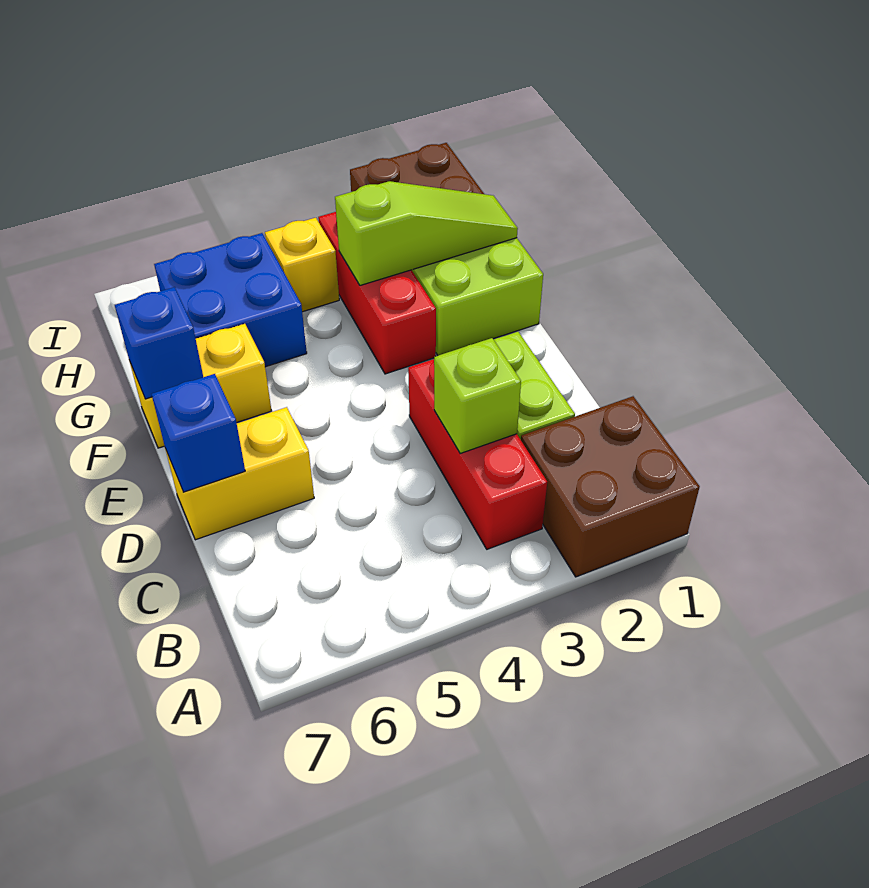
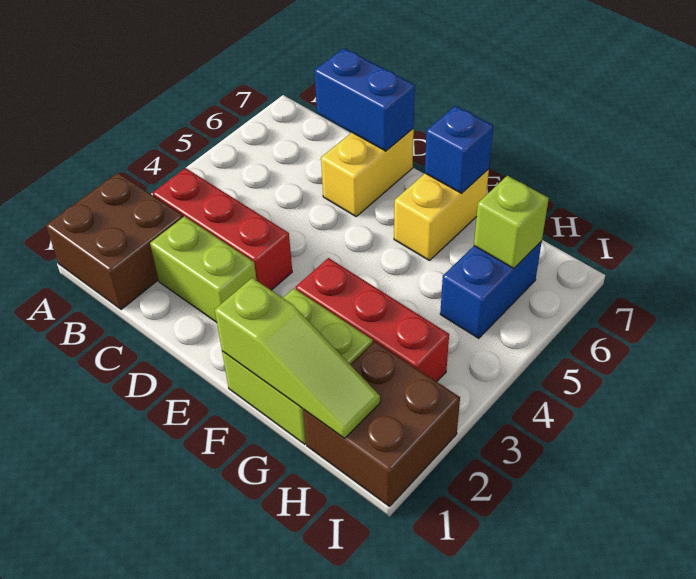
lime 1x1 brick [434,338,521,453] -> lime 1x1 brick moved to [474,176,549,269]
blue 1x1 brick [152,374,245,492] -> blue 1x2 brick [315,48,415,151]
lime 1x3 slope [335,181,518,285] -> lime 1x3 slope turned to [215,278,380,438]
blue 2x2 brick [154,233,307,367] -> blue 1x2 brick [440,241,542,338]
yellow 1x1 brick [265,218,339,312] -> none

